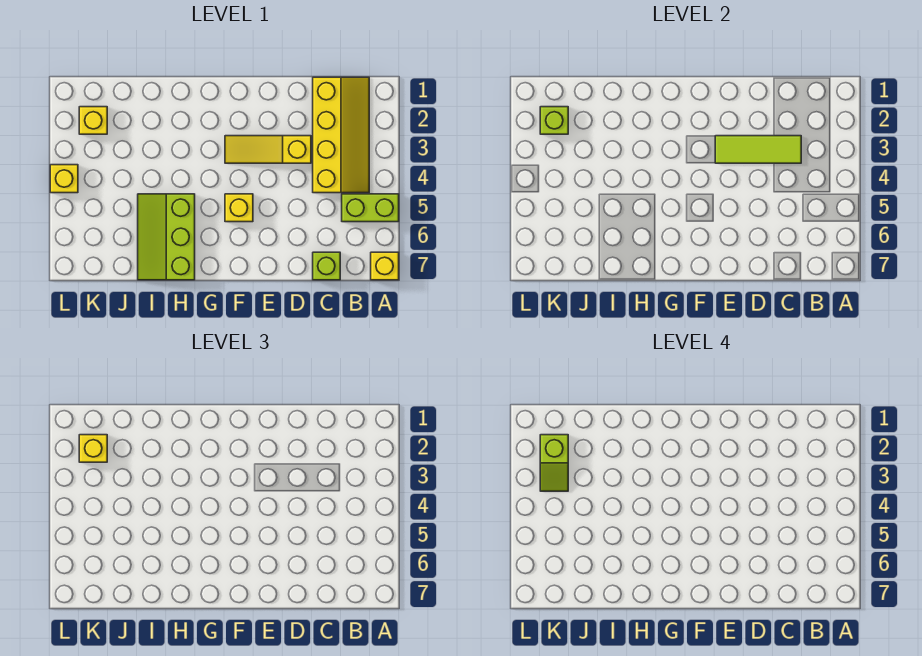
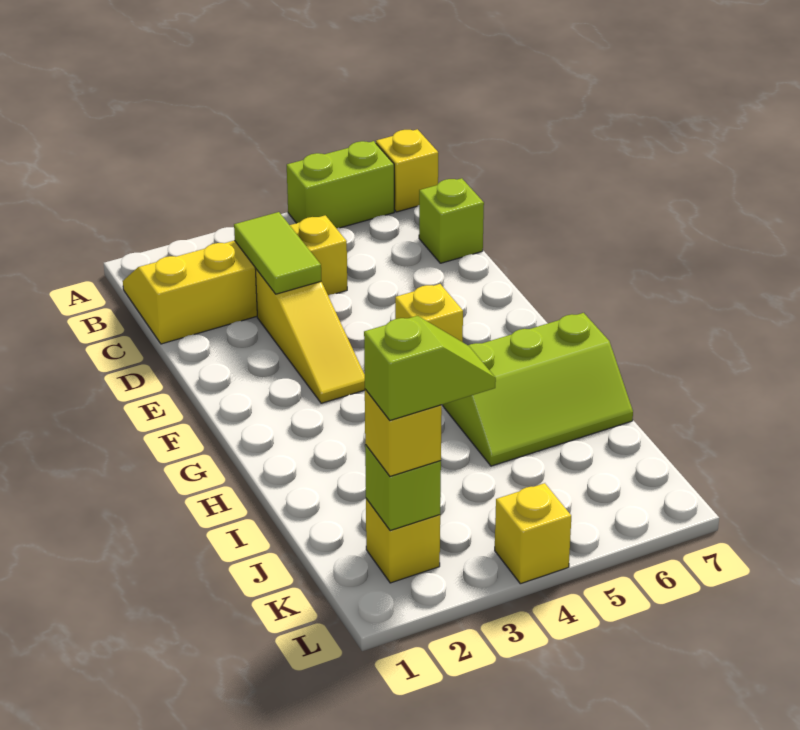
lime 1x2 brick [342,194,399,222] -> lime 1x2 brick turned to [287,141,394,228]
lime 1x3 tile [715,136,801,163] -> lime 1x2 tile [234,212,321,294]

